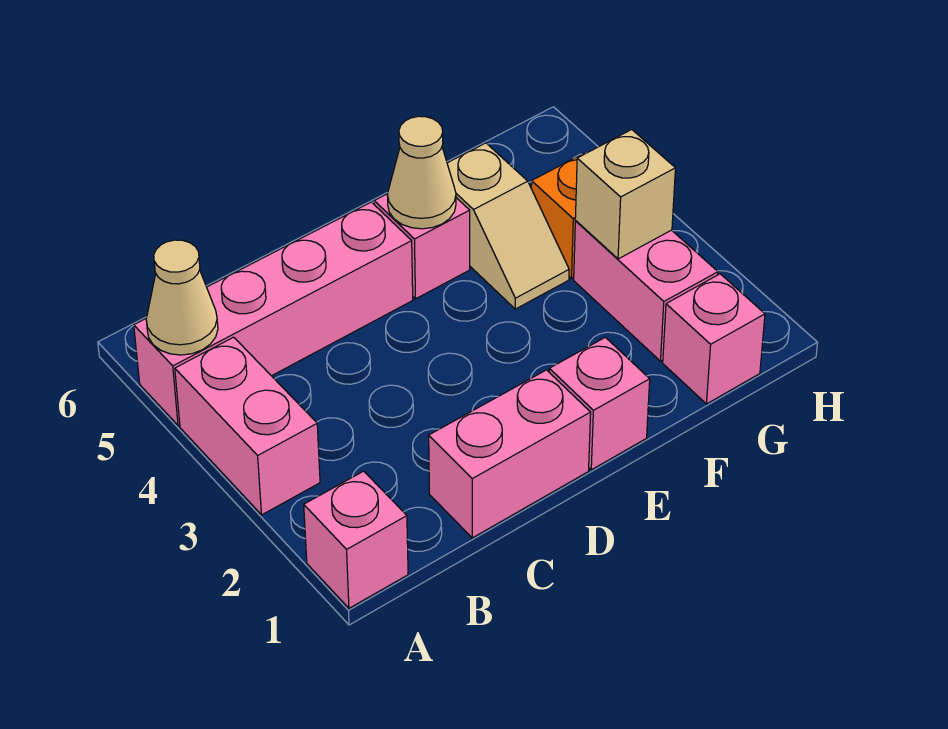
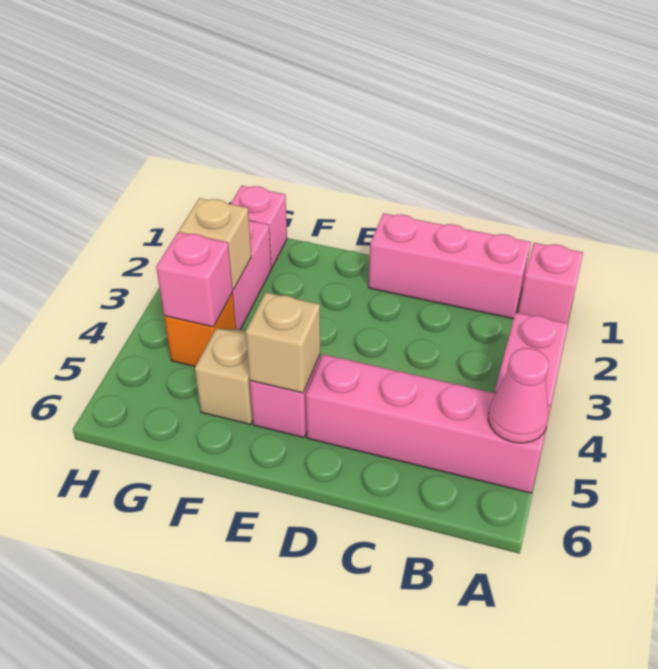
tan 1x1 cone [146,240,218,355] -> pink 1x1 cone [488,348,549,443]
pink 1x2 brick [429,370,591,538] -> pink 1x3 brick [369,213,531,319]
pink 1x1 brick [549,337,650,470] -> pink 1x1 brick moved to [156,232,233,327]
tan 1x1 cone [387,116,456,229] -> tan 1x1 brick [246,293,320,393]

